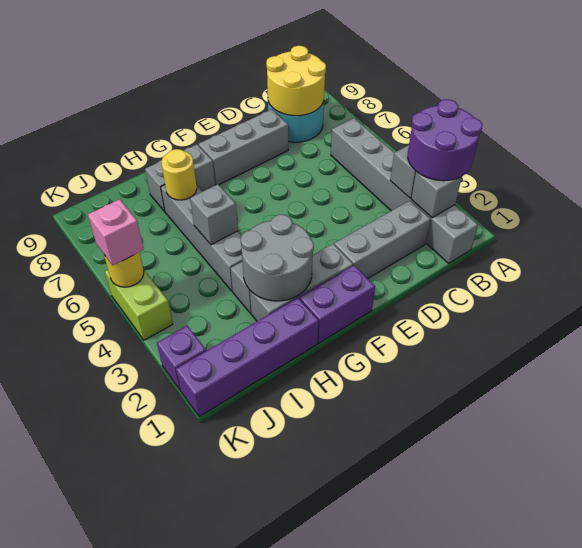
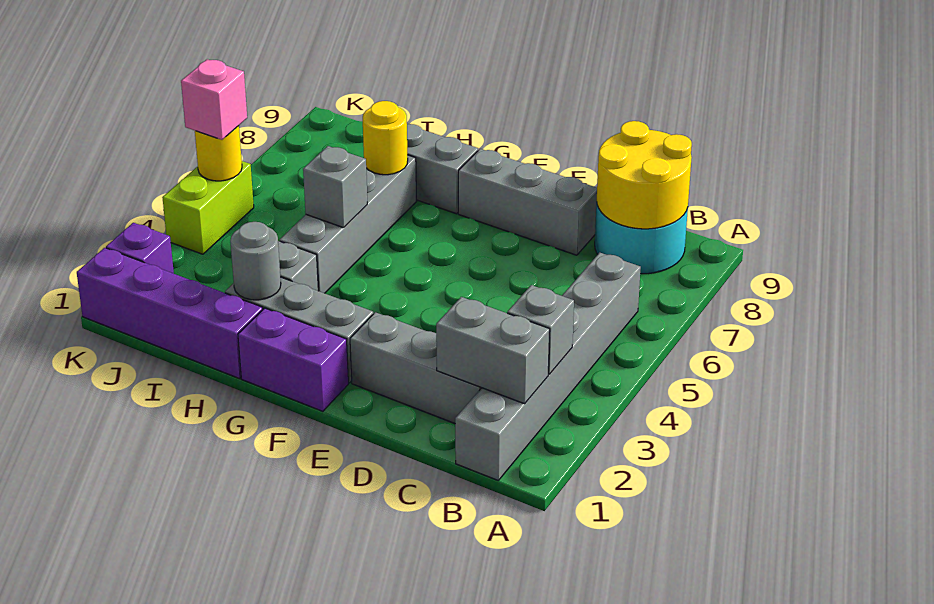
purple 2x2 round brick [408,99,482,181] -> none
grey 1x1 brick [411,172,462,218] -> grey 1x2 brick [436,297,550,404]
grey 2x2 round brick [241,215,314,301] -> grey 1x1 round brick [230,222,281,300]

